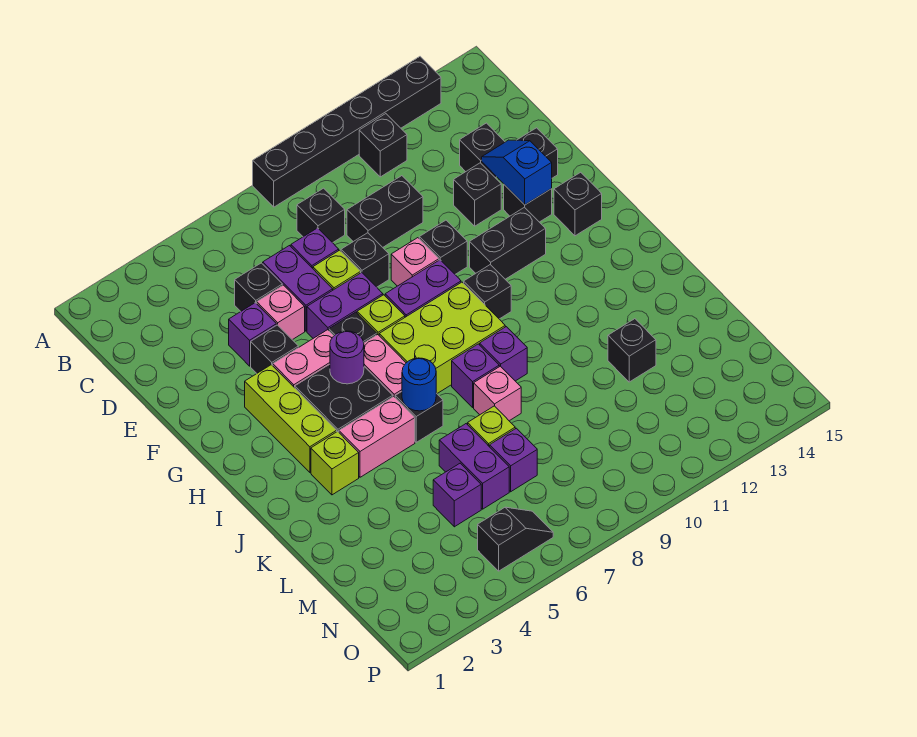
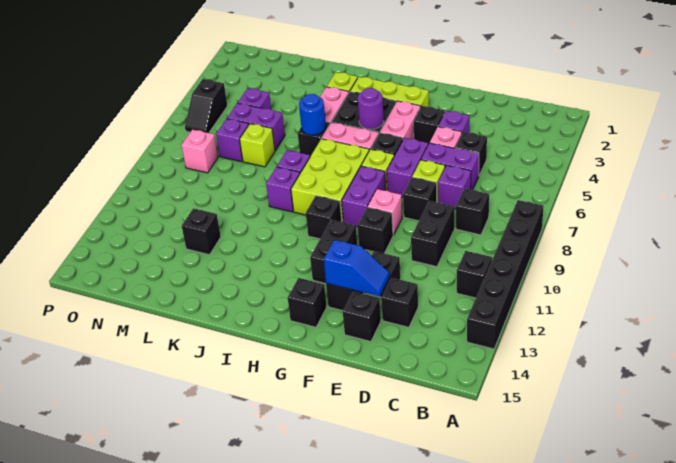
pink 1x1 brick [474,366,521,421] -> pink 1x1 brick moved to [181,130,218,173]

